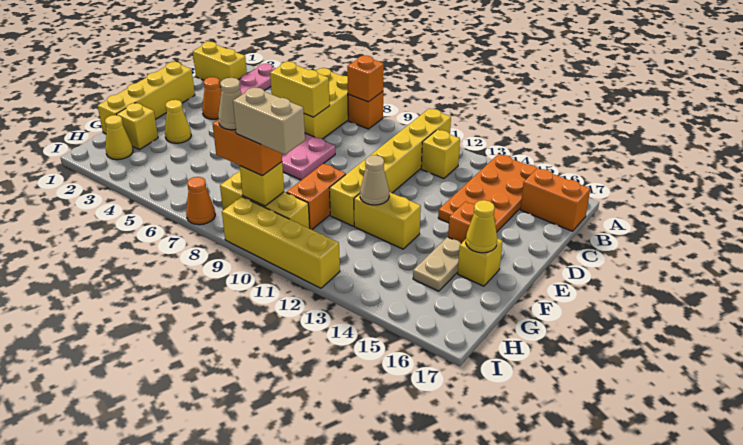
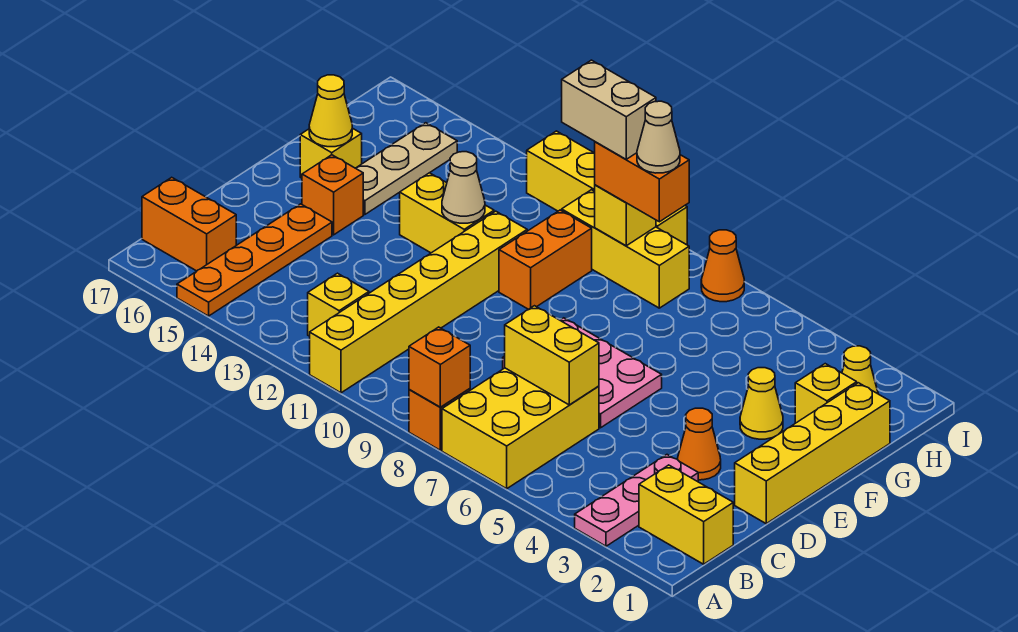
orange 2x4 plate [438,154,537,232] -> orange 1x4 plate [177,204,332,316]
tan 1x2 plate [413,237,461,291] -> tan 1x3 plate [356,123,457,215]

